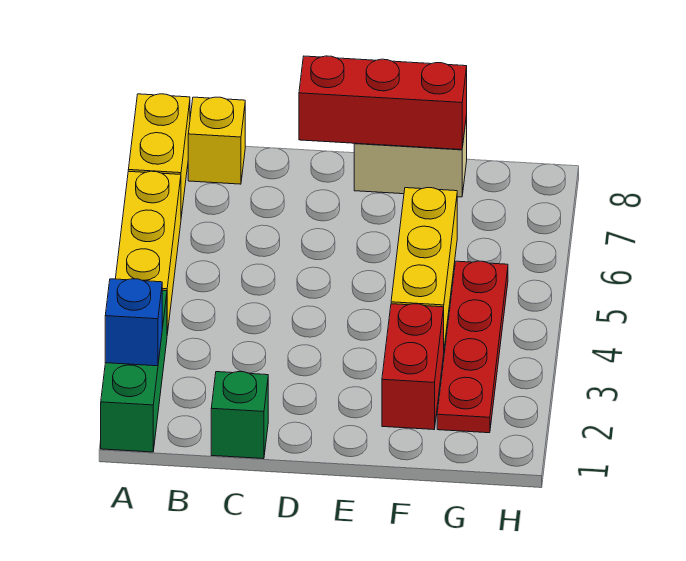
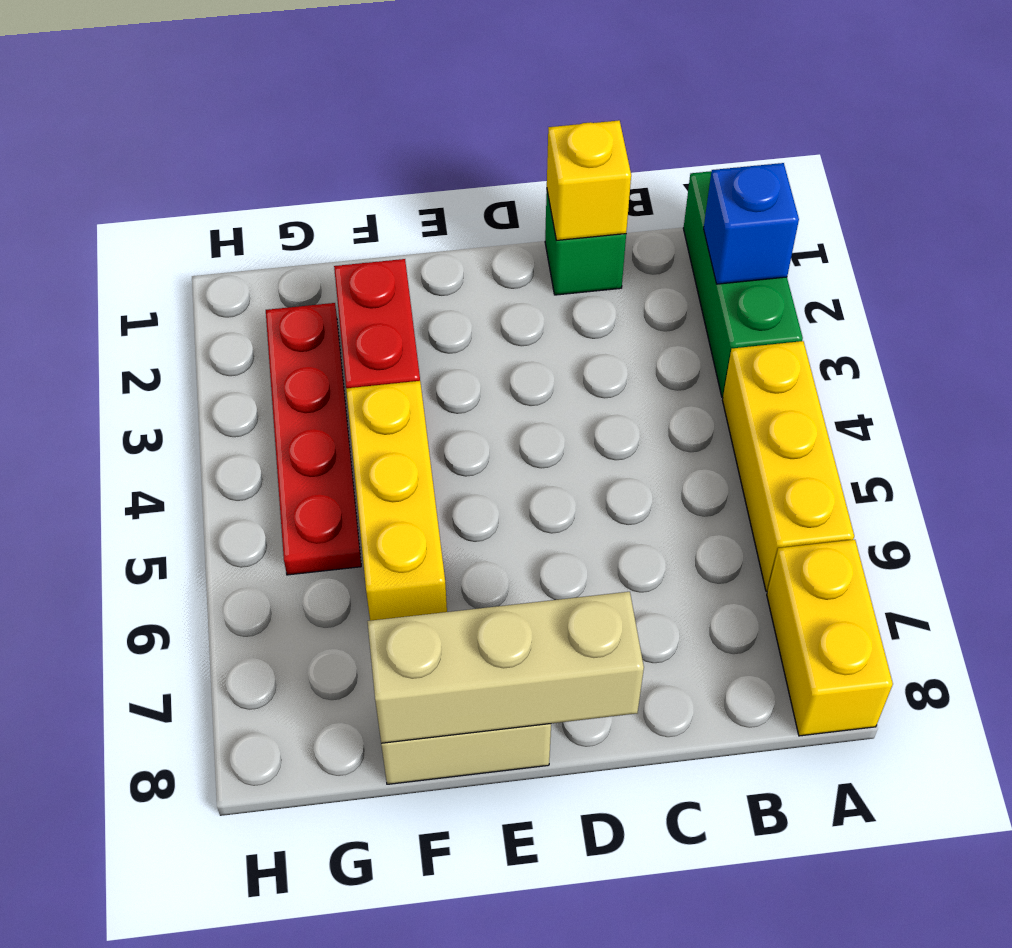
yellow 1x1 brick [188,97,245,184] -> yellow 1x1 brick moved to [547,120,631,241]
red 1x3 brick [299,56,467,150] -> tan 1x3 brick [367,592,644,743]

